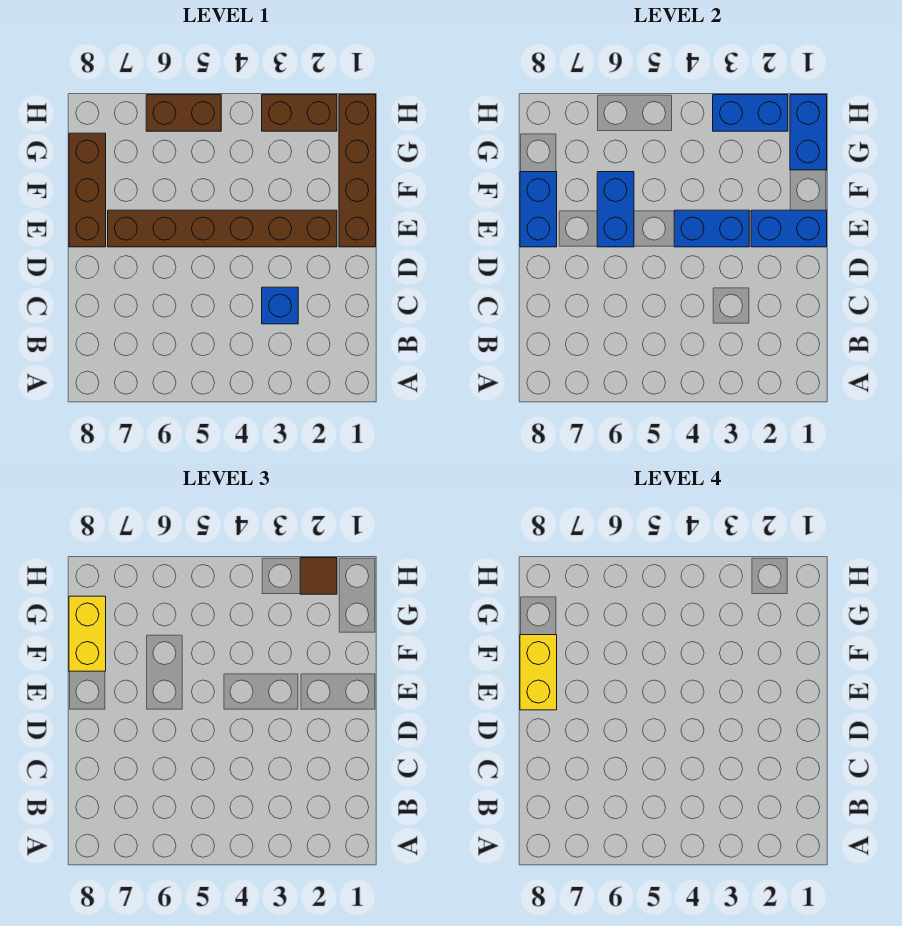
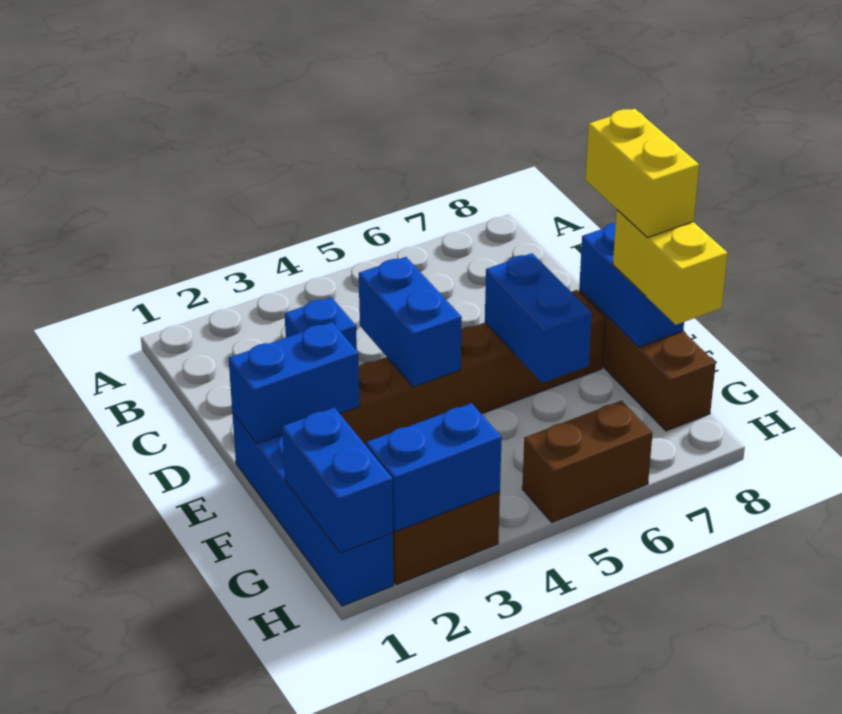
brown 1x4 brick [339,95,376,247] -> blue 1x4 brick [232,412,393,606]
blue 1x2 brick [674,210,749,247] -> blue 1x2 brick turned to [359,257,462,387]
brown 1x1 tile [300,558,337,594] -> none

